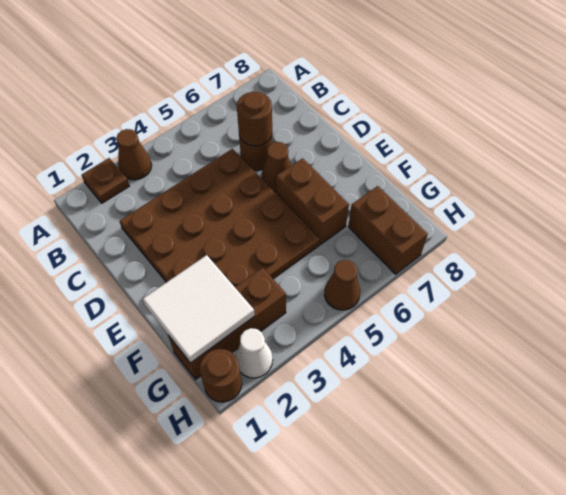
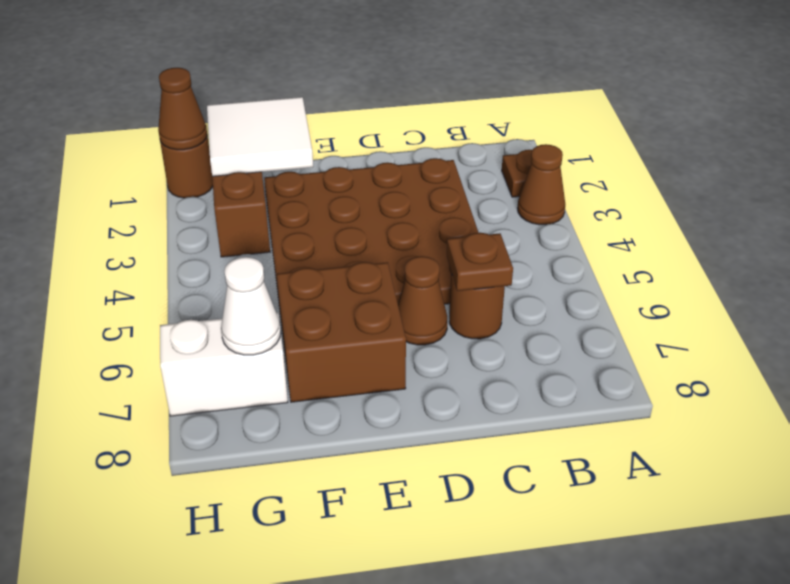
brown 1x1 round brick [237,92,272,146] -> brown 1x1 plate [447,233,513,291]
brown 1x2 brick [276,158,349,245] -> brown 2x2 brick [277,262,406,402]
brown 1x2 brick [348,186,428,274] -> white 1x2 brick [160,313,288,416]
white 1x1 cone [236,328,273,378] -> white 1x1 cone moved to [221,257,281,355]
brown 1x1 cone [324,260,360,310] -> brown 1x1 cone moved to [158,68,207,150]

